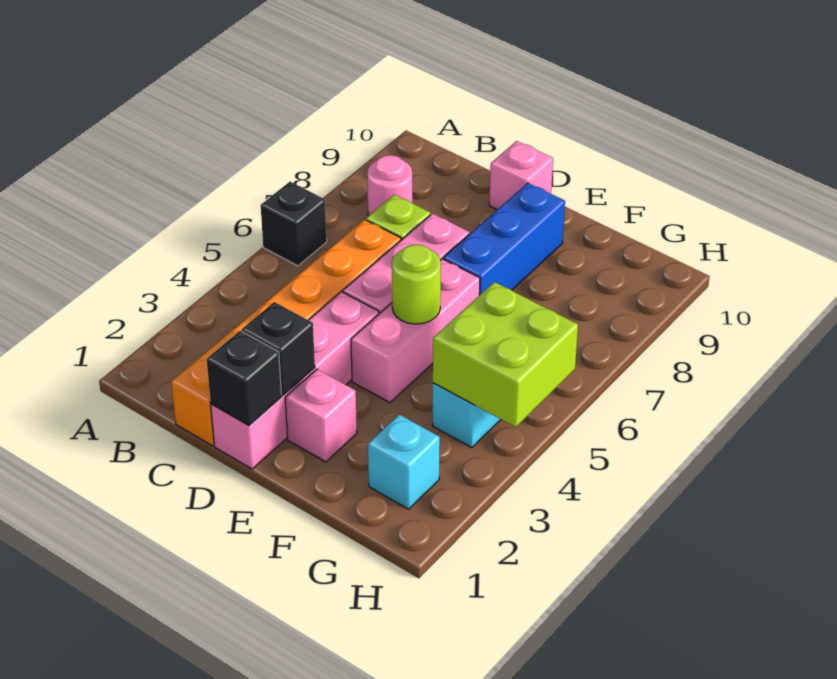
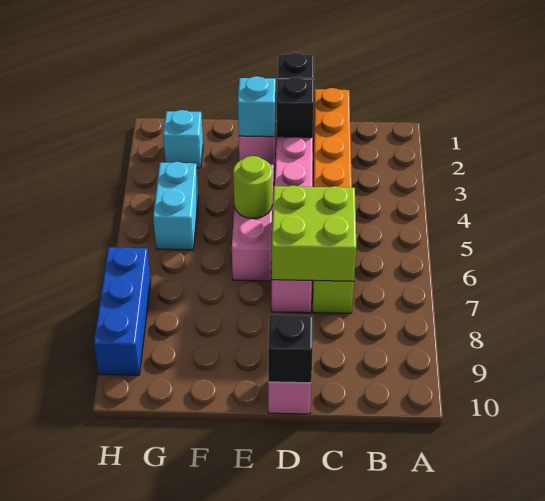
black 1x1 brick [261,182,327,266] -> black 1x1 brick moved to [268,315,313,383]
pink 1x1 round brick [367,155,412,216] -> none
none -> cyan 1x1 brick [238,76,276,137]
blue 1x3 brick [443,183,565,295] -> blue 1x3 brick moved to [94,247,151,375]
lime 2x2 brick [433,282,578,427] -> lime 2x2 brick moved to [272,185,357,281]

